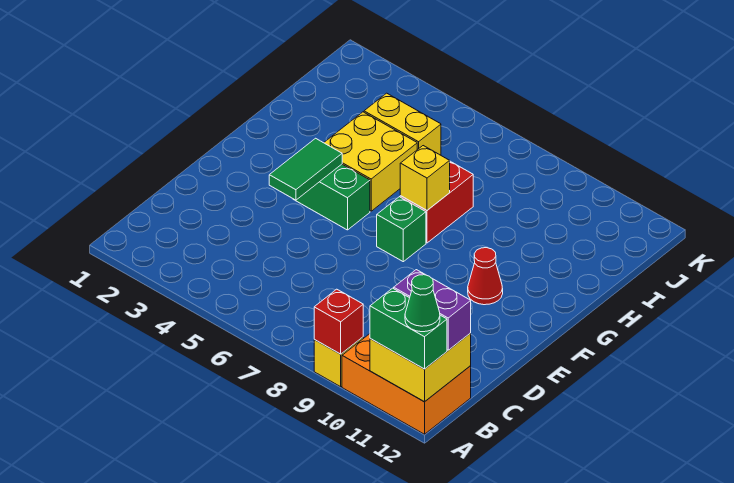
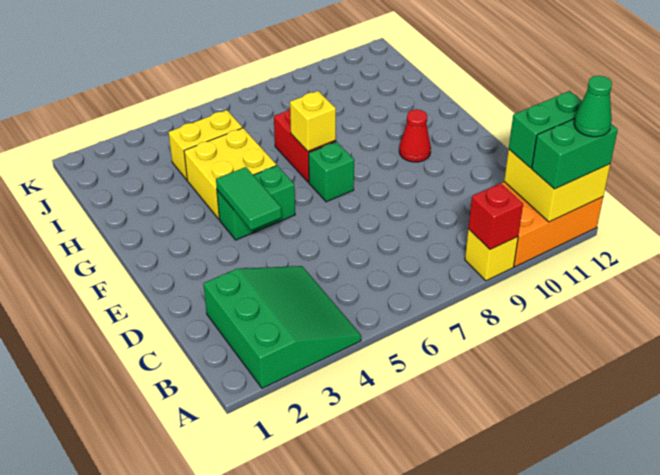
none -> green 3x3 slope [203,266,361,388]
purple 1x2 brick [394,270,471,350] -> green 1x2 brick [509,91,582,168]

